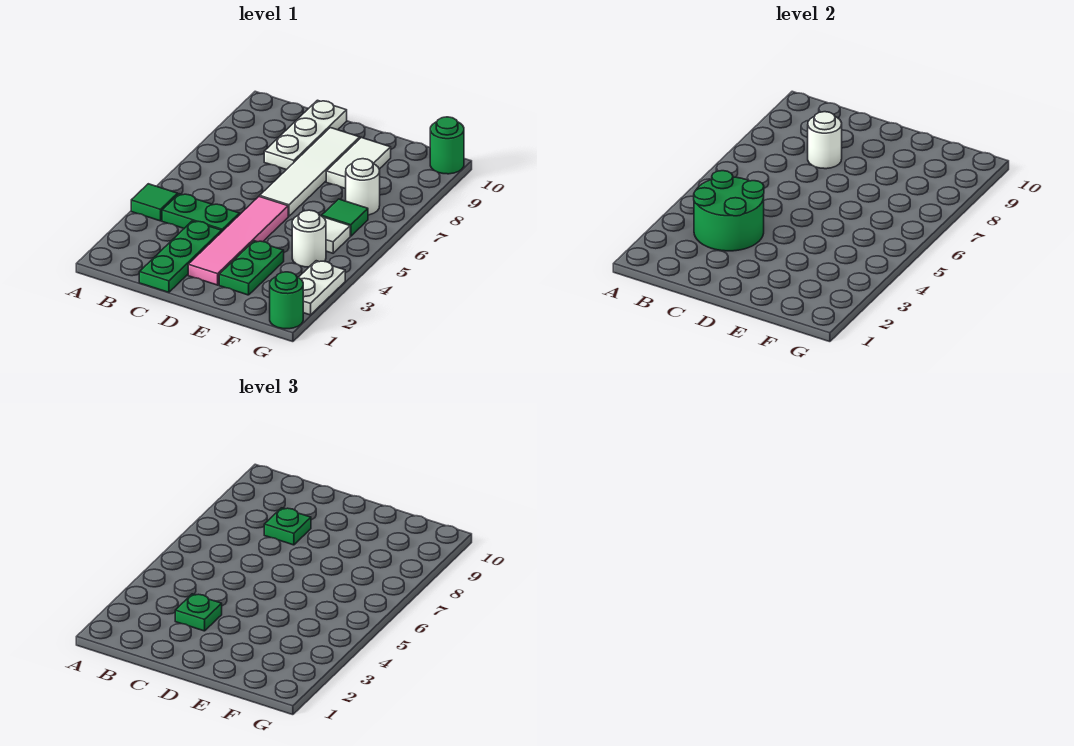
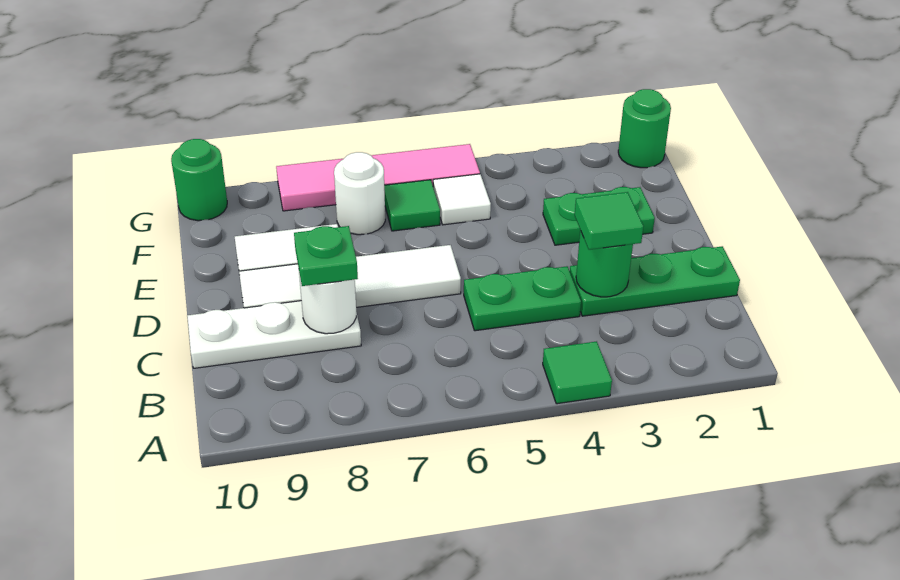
green 2x2 round brick [694,171,764,251] -> green 1x1 round brick [576,230,633,297]
green 1x2 plate [162,194,240,231] -> green 1x2 plate turned to [464,266,581,331]
green 1x1 plate [175,594,222,631] -> green 1x1 tile [575,192,643,250]
pink 1x4 tile [188,196,288,285] -> pink 1x4 tile moved to [276,144,480,211]
white 1x1 round brick [292,210,326,267] -> none
white 1x2 plate [299,261,345,315] -> none

